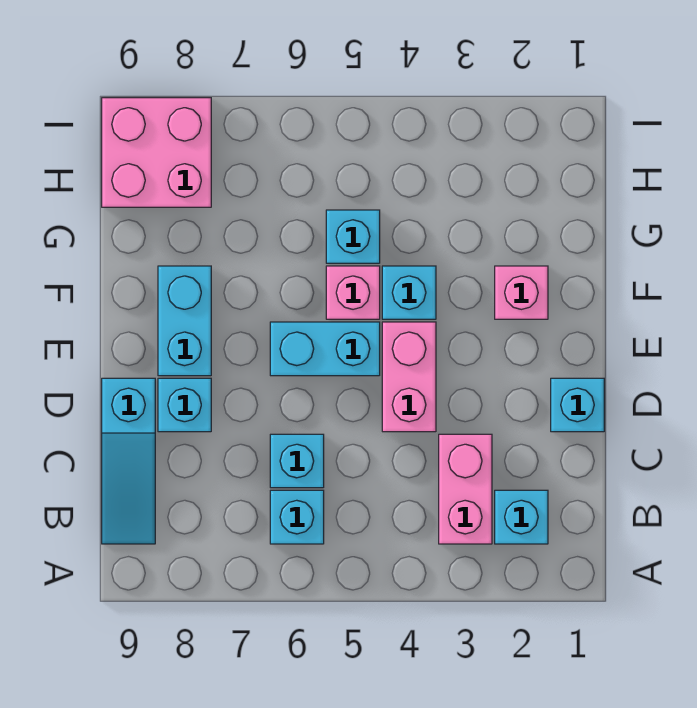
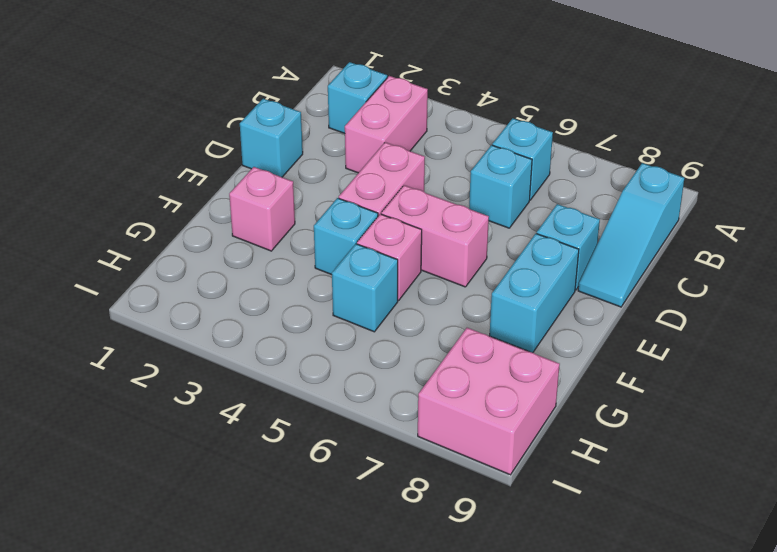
cyan 1x3 slope [102,378,155,544] -> cyan 1x3 slope turned to [578,163,684,307]
cyan 1x2 brick [270,322,380,376] -> pink 1x2 brick [381,185,489,287]

